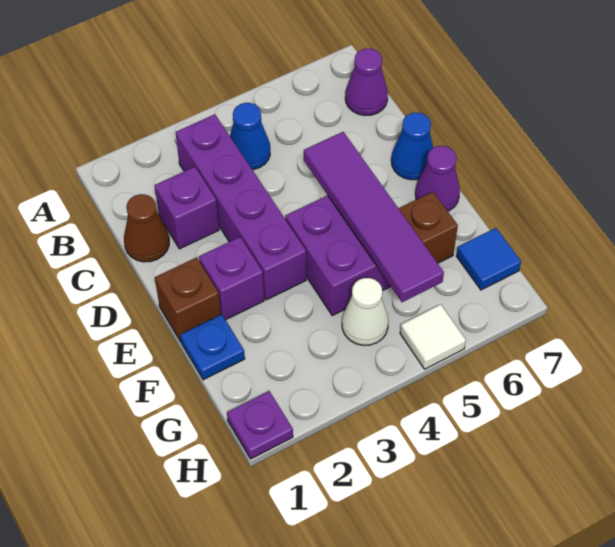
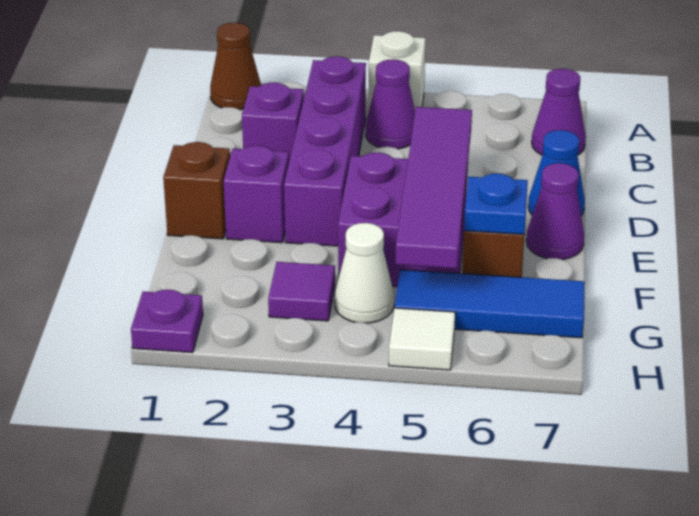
none -> white 1x1 brick [368,31,426,112]
blue 1x1 cone [230,103,270,170] -> purple 1x1 cone [366,59,415,149]
brown 1x1 cone [124,194,169,262] -> brown 1x1 cone moved to [210,23,261,110]
blue 1x1 plate [180,314,245,380] -> blue 1x1 plate moved to [464,174,528,235]
none -> purple 1x1 tile [268,262,335,321]
blue 1x1 tile [456,228,521,290] -> blue 1x3 tile [395,270,585,338]

